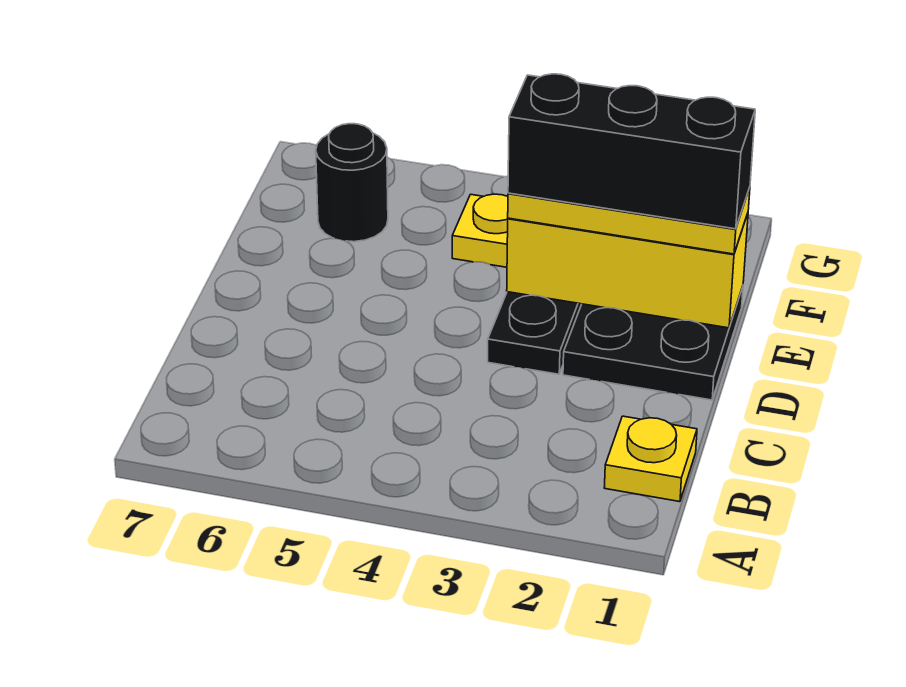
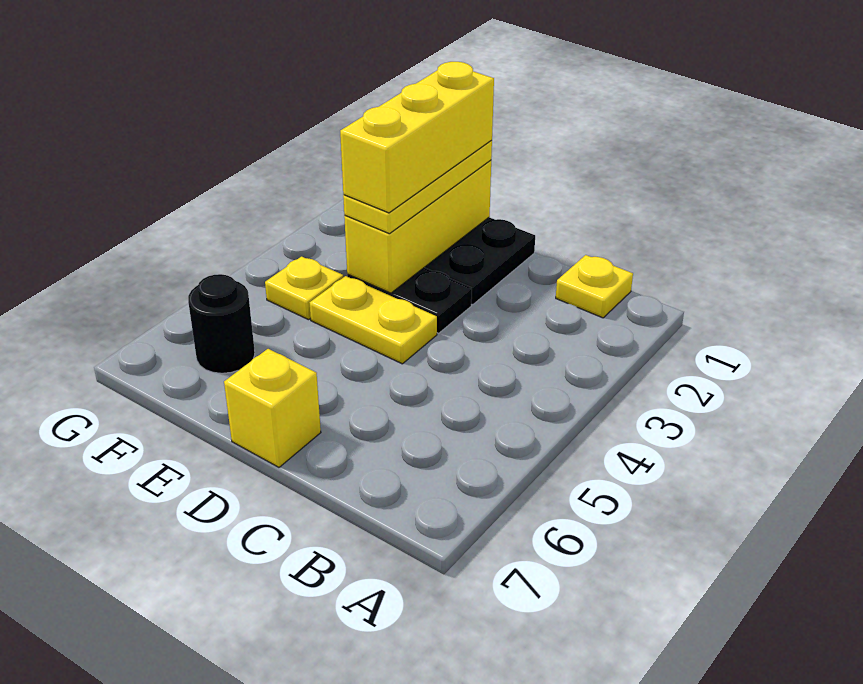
none -> yellow 1x2 plate [310,276,437,364]
none -> yellow 1x1 brick [224,349,321,467]
black 1x3 brick [508,74,755,229] -> yellow 1x3 brick [340,62,494,213]

